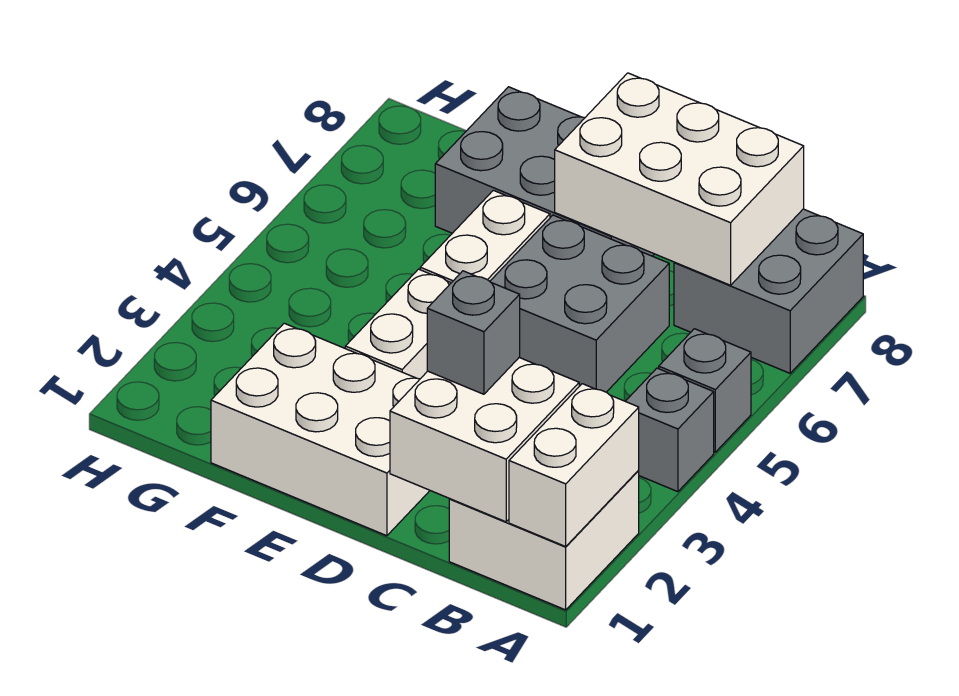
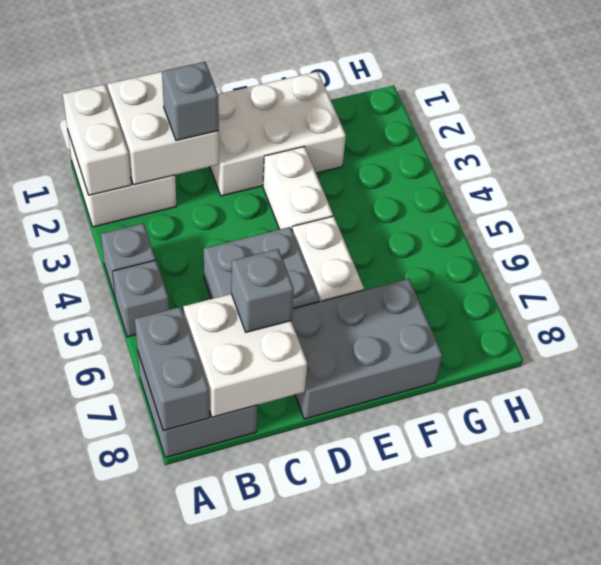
none -> grey 1x2 brick [135,307,209,431]
white 2x3 brick [555,73,804,285] -> white 2x2 brick [183,294,307,417]
none -> grey 1x1 brick [231,249,294,332]

